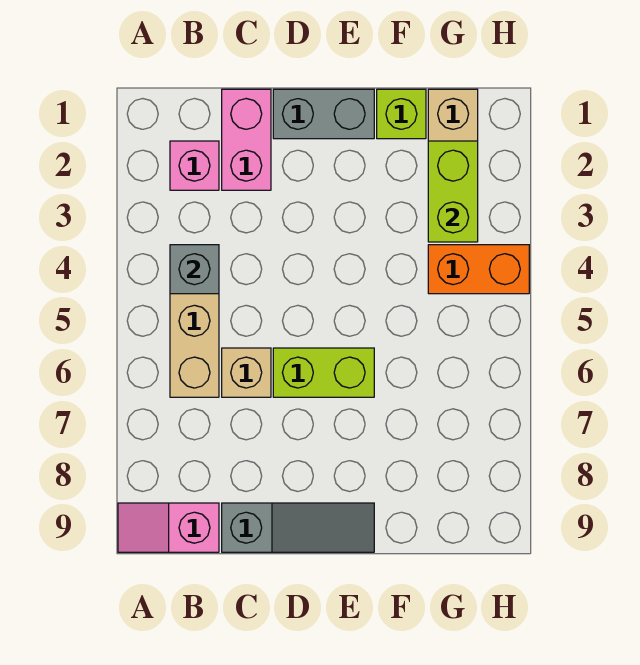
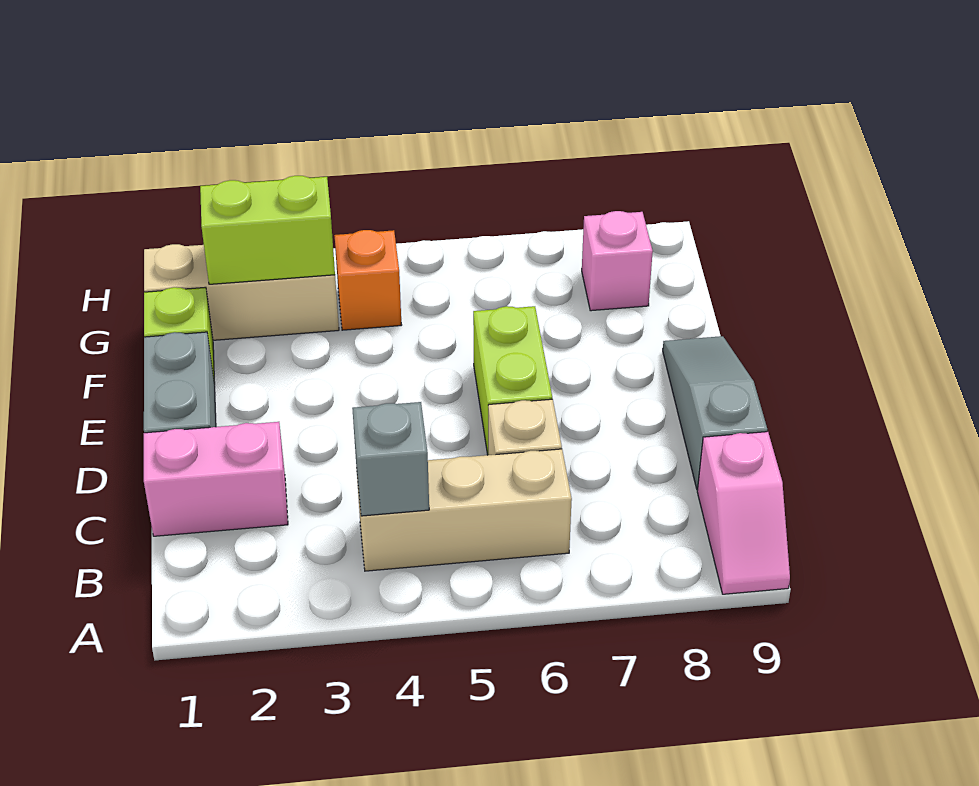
pink 1x1 brick [170,141,219,190] -> pink 1x1 brick moved to [582,211,653,311]
orange 1x2 brick [428,245,529,294] -> orange 1x1 brick [334,230,401,330]

